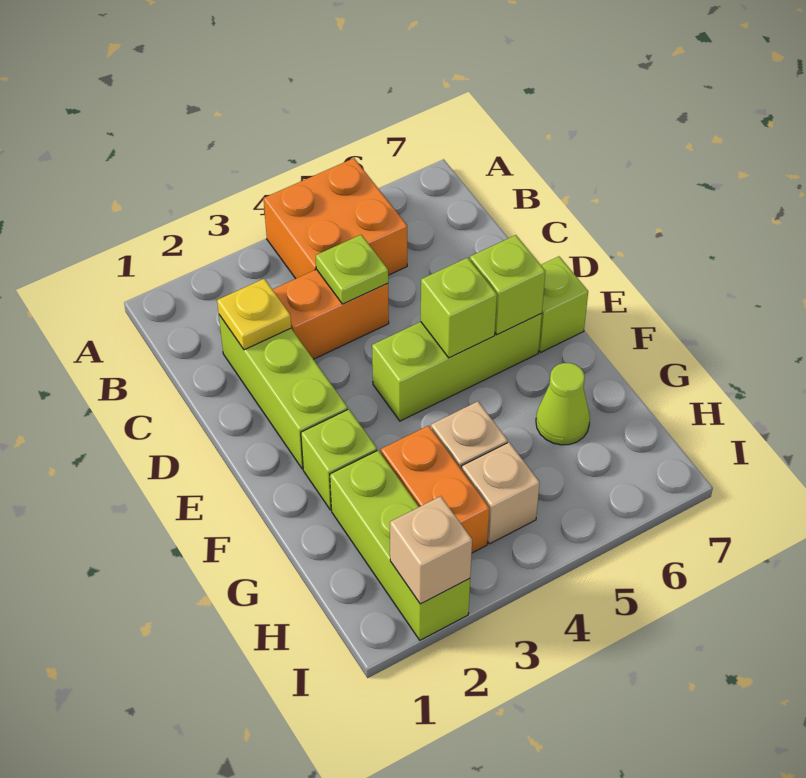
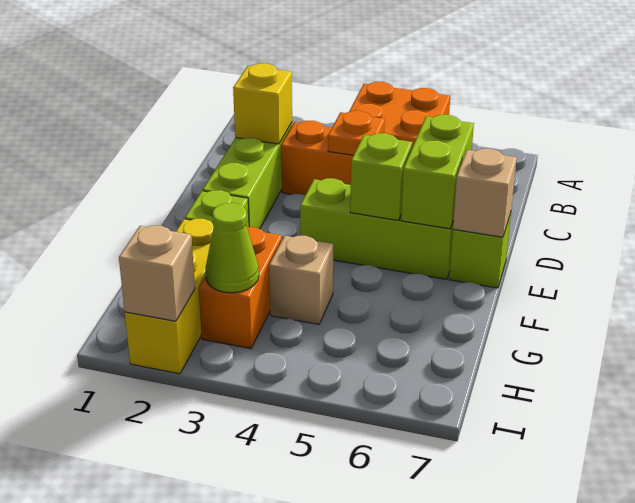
yellow 1x1 plate [217,279,291,350] -> yellow 1x1 brick [233,63,292,144]
lime 1x1 plate [316,235,388,304] -> orange 1x1 plate [328,111,385,155]
lime 1x1 brick [470,235,545,335] -> lime 1x2 brick [401,115,474,229]
lime 1x3 brick [330,450,470,640] -> yellow 1x3 brick [125,219,214,374]
lime 1x1 cone [536,363,590,445] -> lime 1x1 cone moved to [205,203,259,293]
tan 1x1 brick [462,442,540,544] -> tan 1x1 brick moved to [453,149,517,237]

